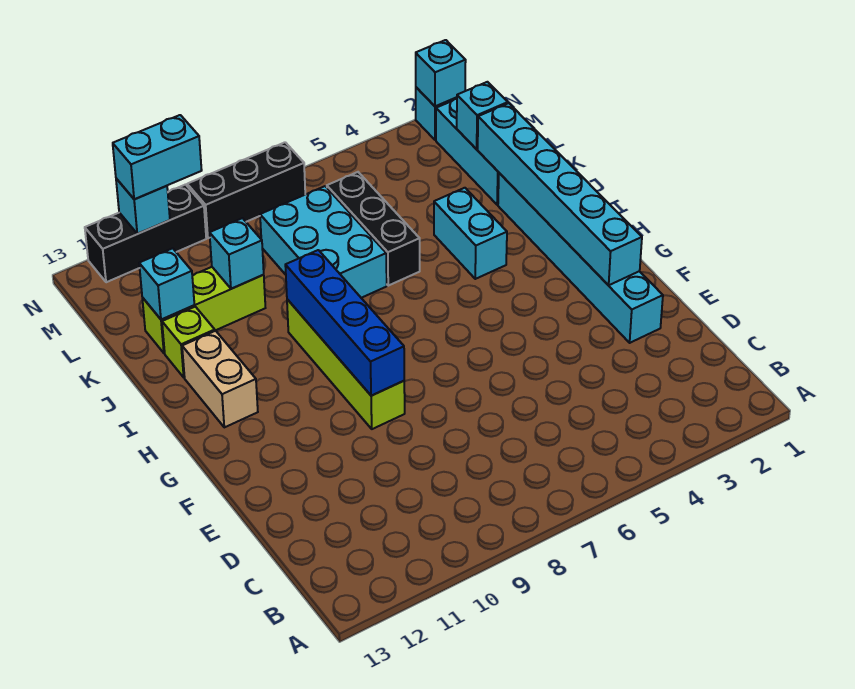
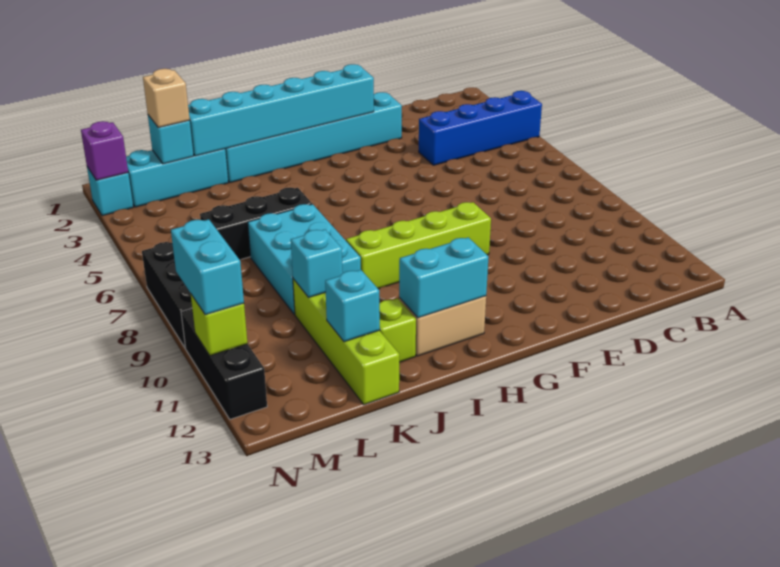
blue 1x4 brick [285,250,404,396] -> blue 1x4 brick moved to [419,91,542,165]
cyan 1x2 brick [434,188,507,279] -> cyan 1x2 brick moved to [399,237,488,318]
cyan 2x3 brick [260,186,387,298] -> cyan 2x3 brick turned to [248,204,361,314]
lime 1x3 brick [142,267,265,353] -> lime 1x4 brick [293,279,399,405]
none -> tan 1x1 brick [143,69,190,128]
cyan 1x1 brick [416,40,466,106] -> purple 1x1 brick [81,121,128,180]
cyan 1x1 brick [116,179,170,234] -> lime 1x1 brick [191,295,248,356]

